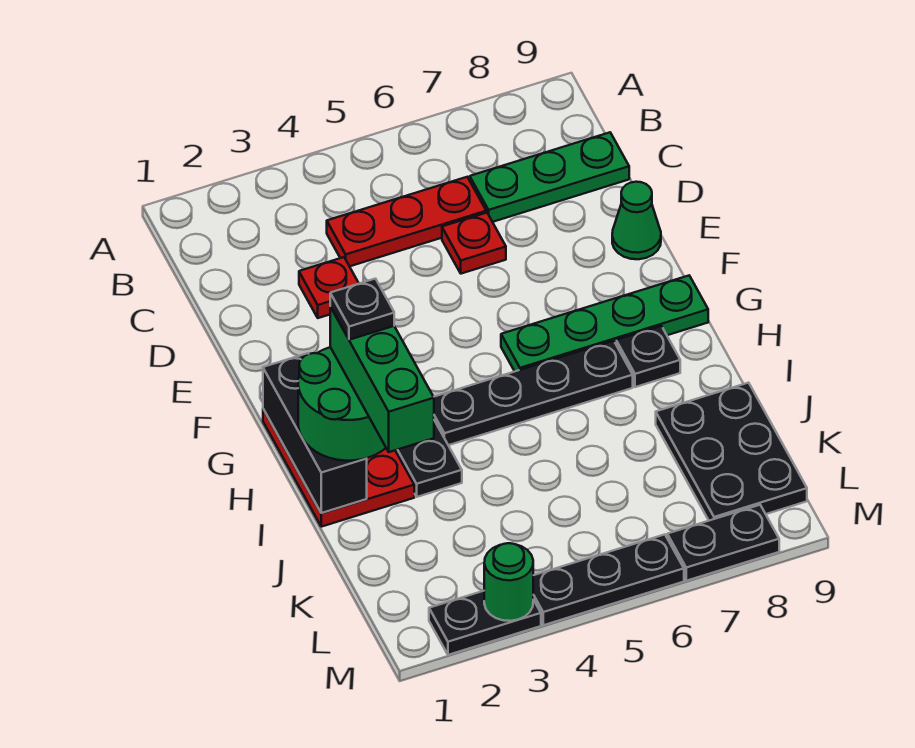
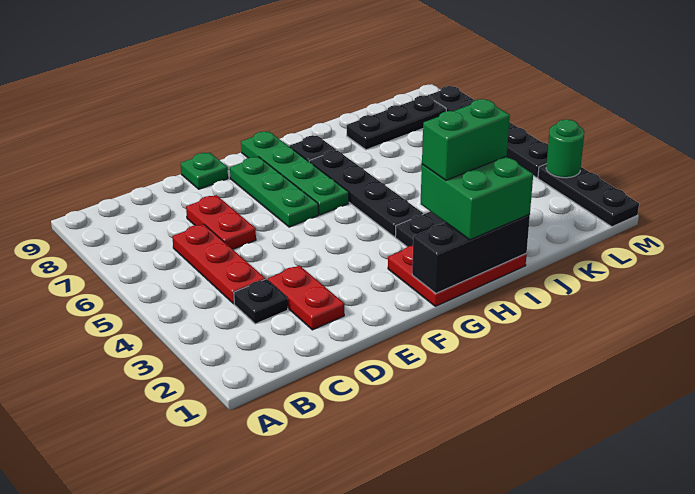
green 1x3 plate [470,132,629,222] -> green 1x3 plate moved to [230,157,319,227]
red 1x1 plate [299,257,359,318] -> red 1x2 plate [268,265,344,330]
red 1x1 plate [442,213,506,274] -> red 1x2 plate [186,195,256,249]
green 1x1 cone [612,182,661,259] -> green 1x1 plate [181,153,228,189]
green 2x2 round brick [298,347,386,461] -> green 2x2 brick [421,156,533,240]
green 1x3 brick [330,307,434,452] -> green 1x2 brick [422,99,510,180]
black 1x1 plate [330,279,394,340] -> black 1x1 plate moved to [234,279,288,324]
black 2x3 plate [656,383,807,521] -> black 1x3 plate [347,96,446,150]
black 1x2 plate [429,591,541,655] -> black 1x3 plate [538,164,639,227]

